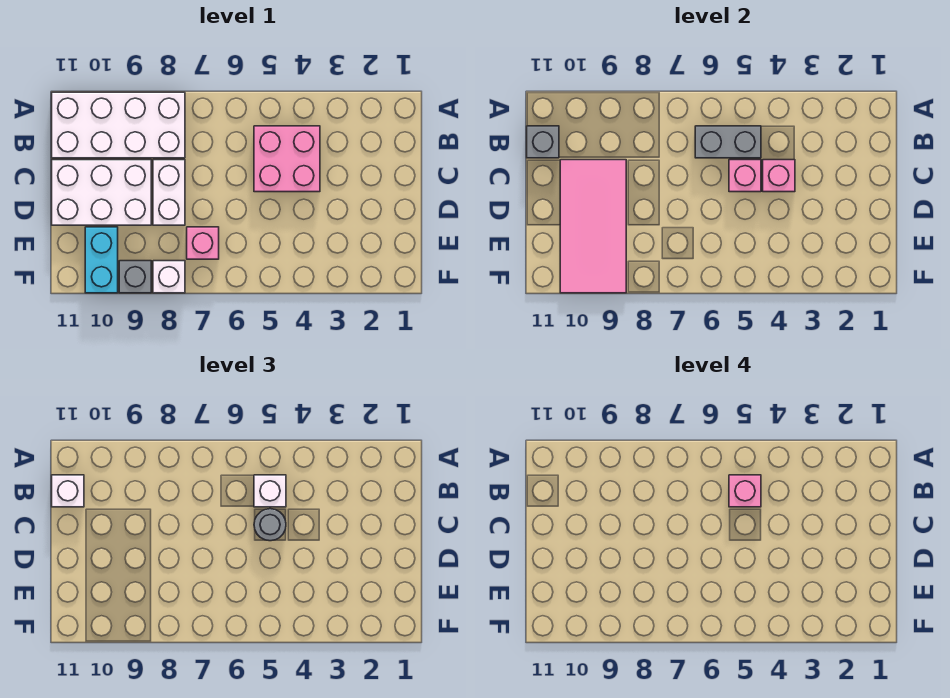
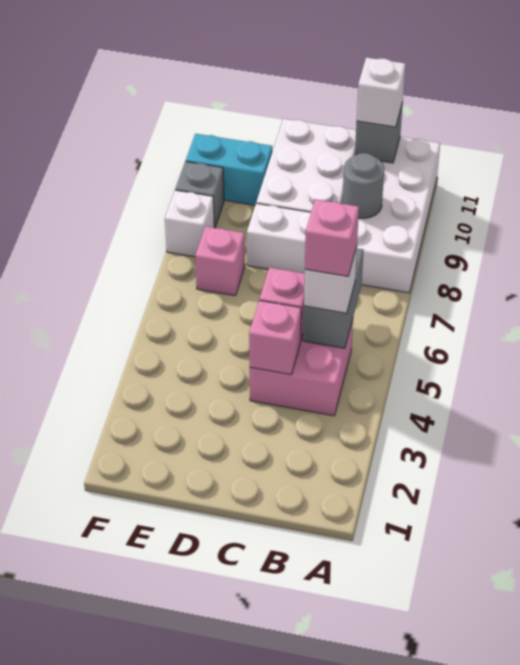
grey 1x1 round brick [254,509,286,541] -> grey 1x1 round brick moved to [342,153,384,218]
pink 2x4 tile [560,160,626,293] -> none

